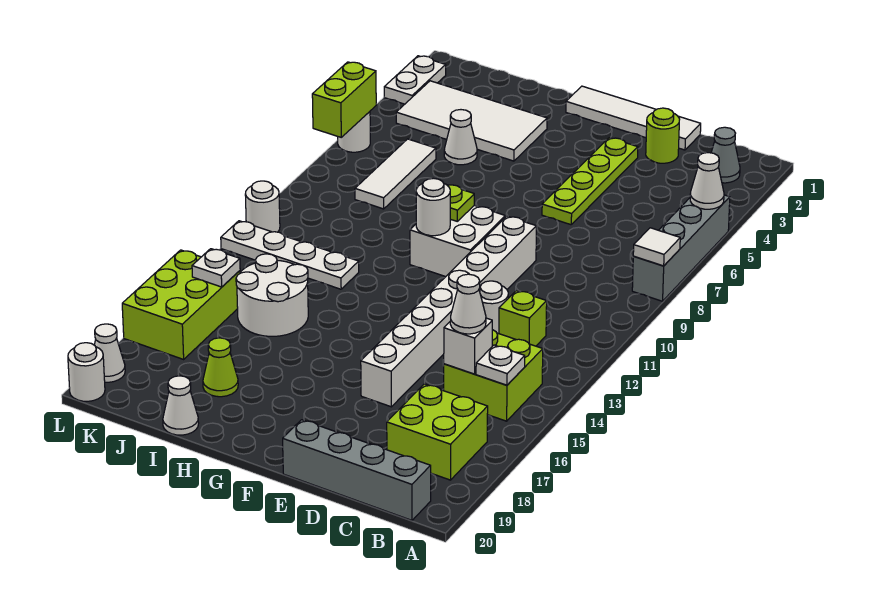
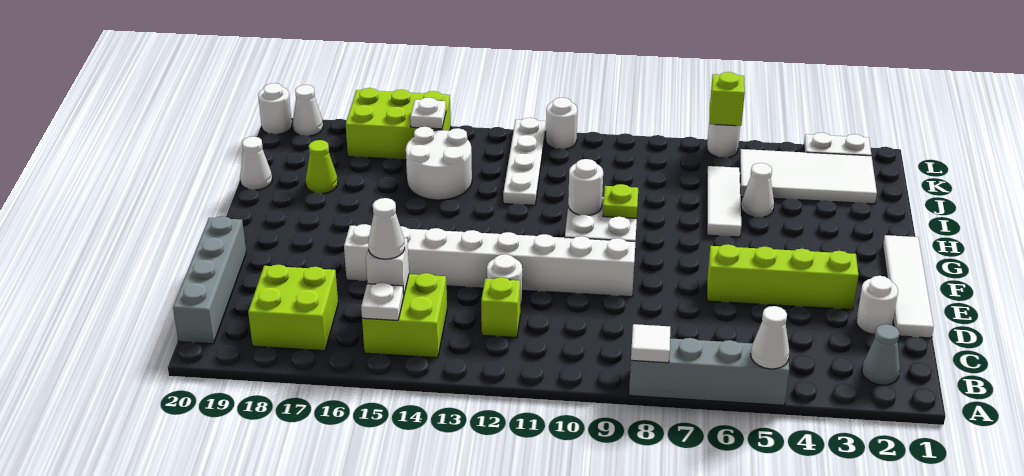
lime 1x1 round brick [646,108,680,163] -> white 1x1 round brick [856,276,898,335]
lime 1x4 plate [542,138,638,225] -> lime 1x4 brick [707,244,859,310]
white 2x4 tile [396,81,547,161] -> white 2x4 tile turned to [740,149,877,204]
white 1x3 tile [355,139,436,209] -> white 1x3 tile turned to [707,166,741,237]
lime 1x2 brick [312,62,376,137] -> lime 1x1 brick [710,72,745,126]

